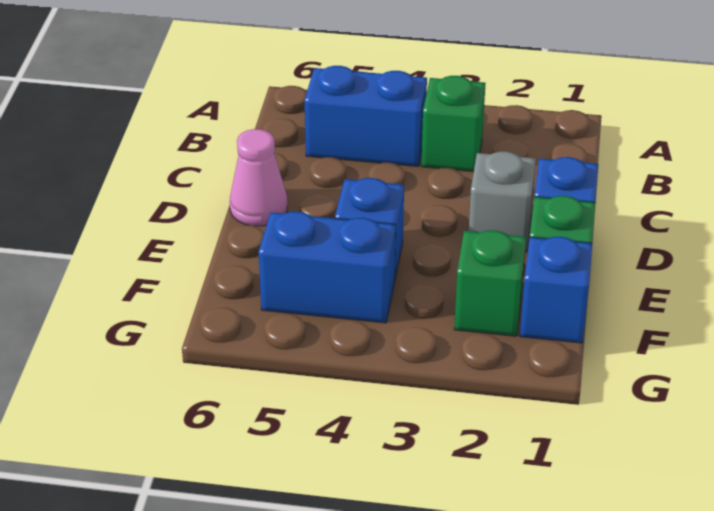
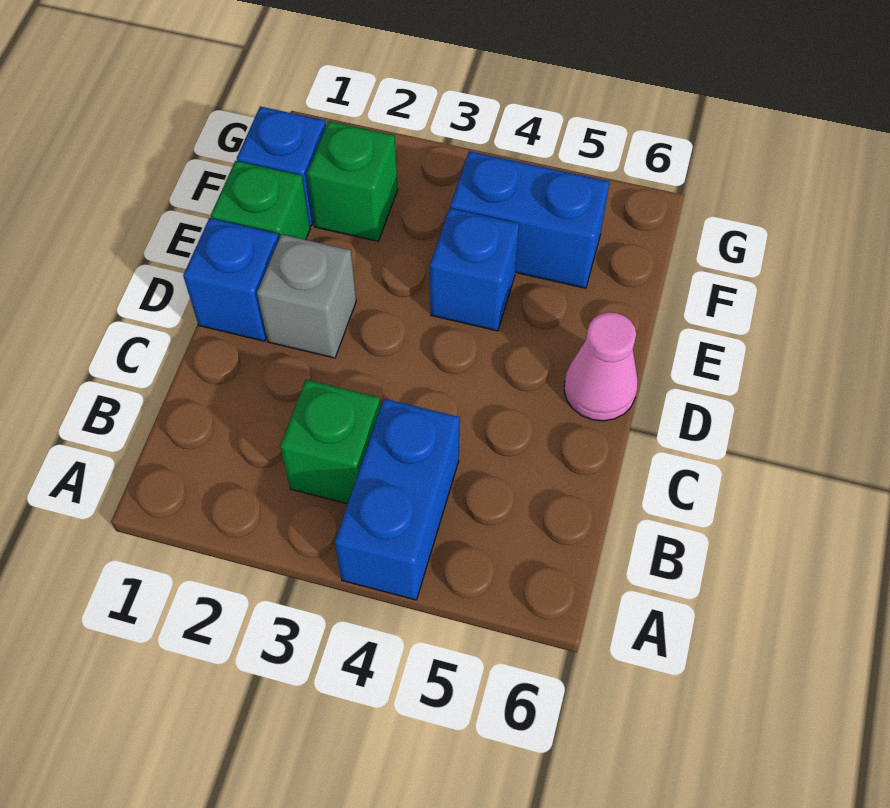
blue 1x2 brick [305,66,427,167] -> blue 1x2 brick turned to [335,399,460,600]

